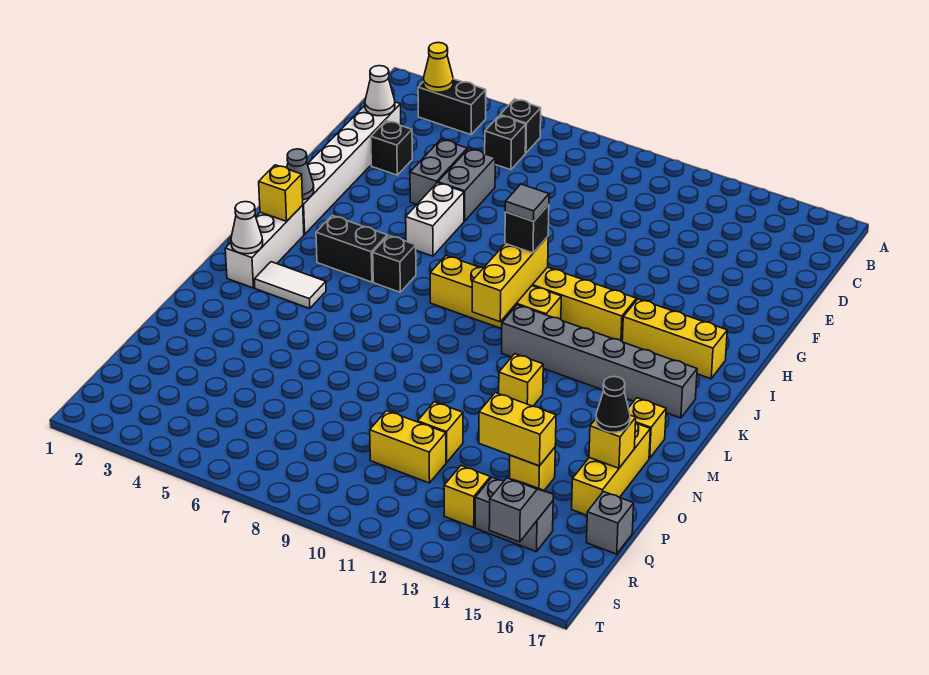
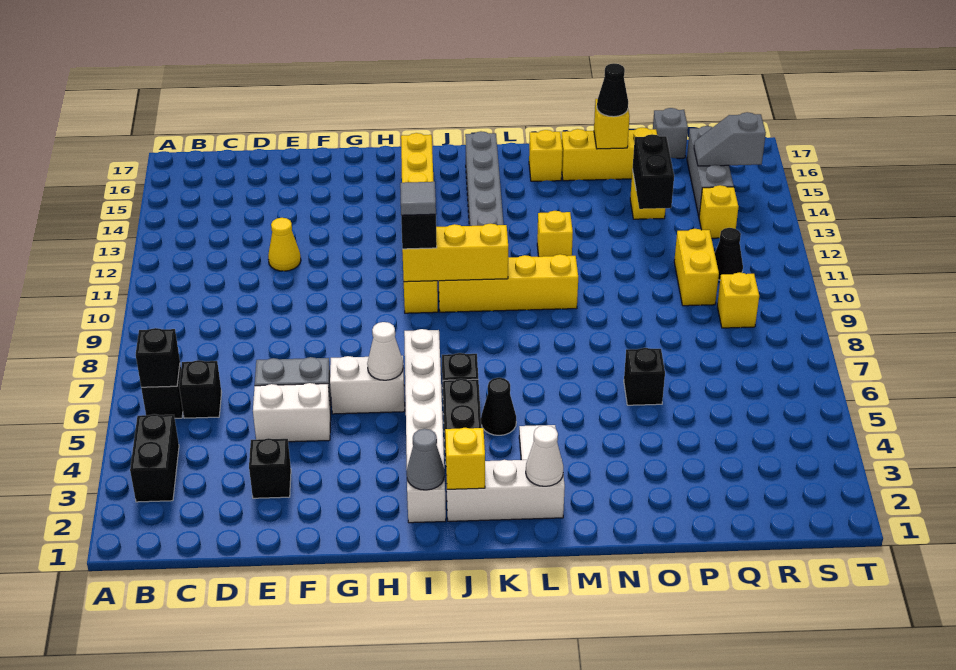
yellow 1x1 cone [424,43,453,92] -> yellow 1x1 cone moved to [268,218,301,271]
none -> black 1x1 brick [136,328,180,388]
white 1x6 brick [303,102,401,234] -> white 1x6 brick turned to [404,329,446,523]
white 1x1 cone [365,66,395,116] -> white 1x1 cone moved to [367,322,403,380]
grey 1x2 brick [410,139,467,204] -> white 1x2 brick [253,383,331,442]
yellow 1x4 brick [430,256,561,329] -> yellow 1x4 brick turned to [439,254,578,312]
none -> black 1x1 cone [481,378,516,435]
none -> black 1x1 brick [624,348,665,405]
yellow 1x1 brick [418,402,463,462] -> yellow 1x1 brick moved to [717,272,759,328]
yellow 1x2 brick [479,393,556,466] -> black 1x2 brick [632,134,674,209]
none -> black 1x1 cone [715,228,743,280]
grey 1x2 brick [475,477,553,552] -> grey 1x3 brick [687,126,734,216]

